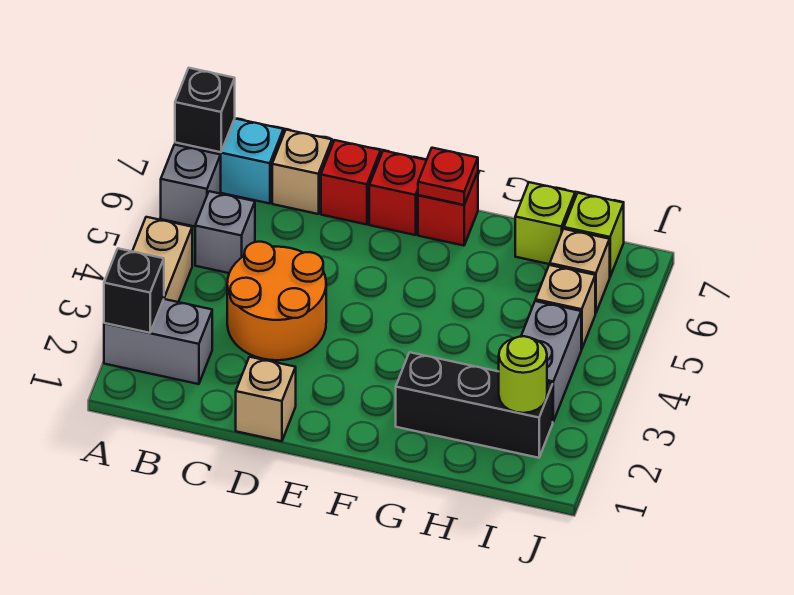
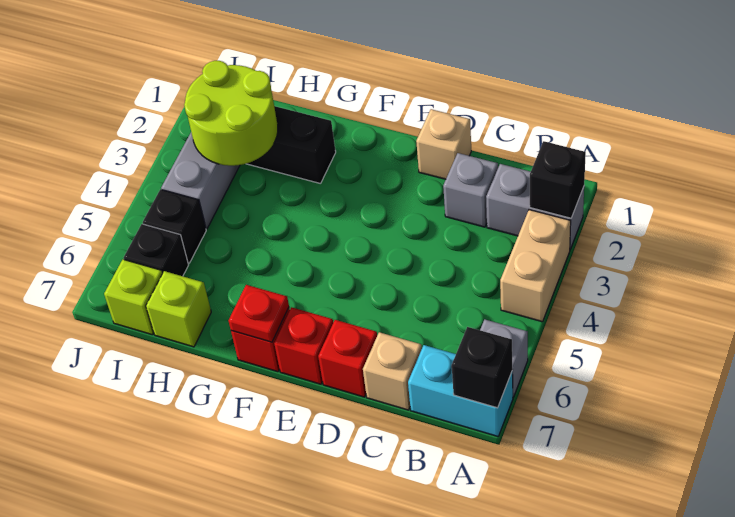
grey 1x1 brick [195,191,255,273] -> grey 1x1 brick moved to [443,153,498,227]
orange 2x2 round brick [227,242,326,360] -> none
lime 1x1 round brick [499,336,547,413] -> lime 2x2 round brick [184,61,278,166]
tan 1x1 brick [536,265,595,350] -> black 1x1 brick [143,189,206,263]
tan 1x1 brick [550,229,610,313] -> black 1x1 brick [124,224,188,276]

